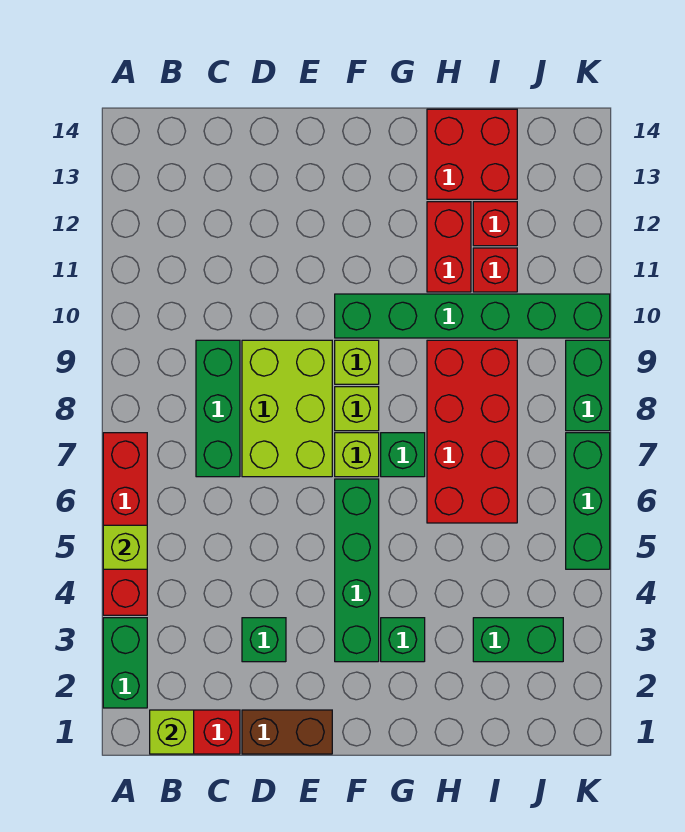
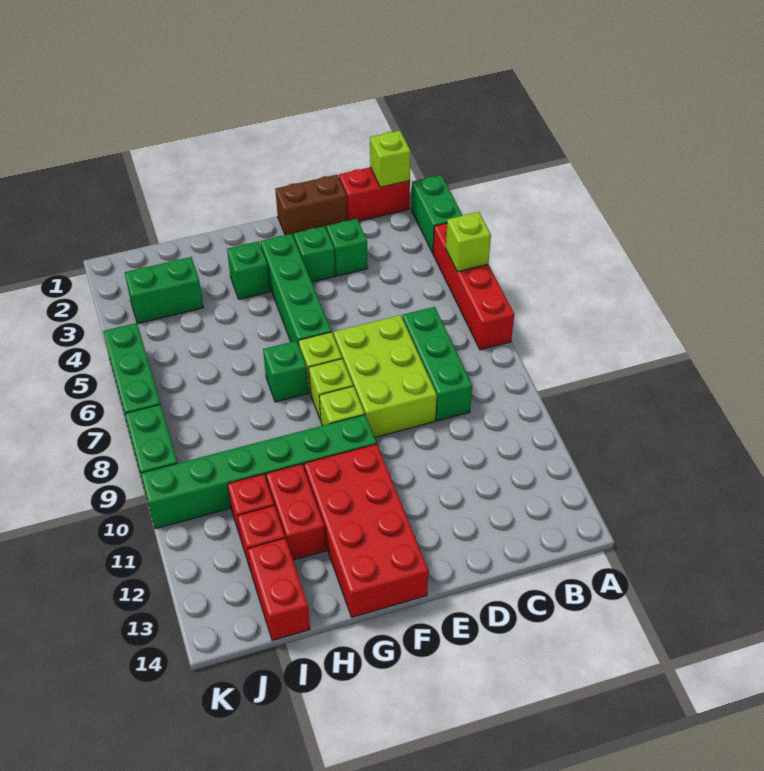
none -> green 1x1 brick [294,226,335,282]
red 2x4 brick [427,340,517,523] -> red 2x4 brick moved to [304,444,428,617]
red 2x2 brick [427,109,517,199] -> red 1x2 brick [248,538,310,640]

